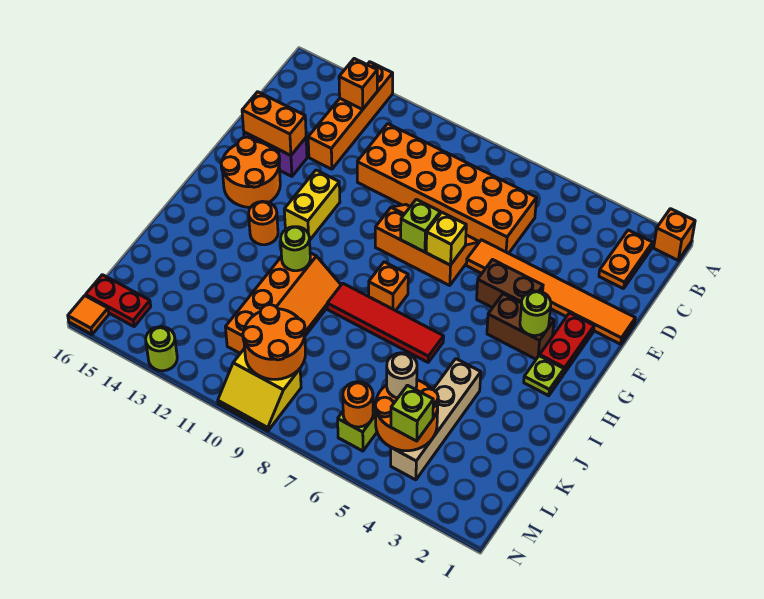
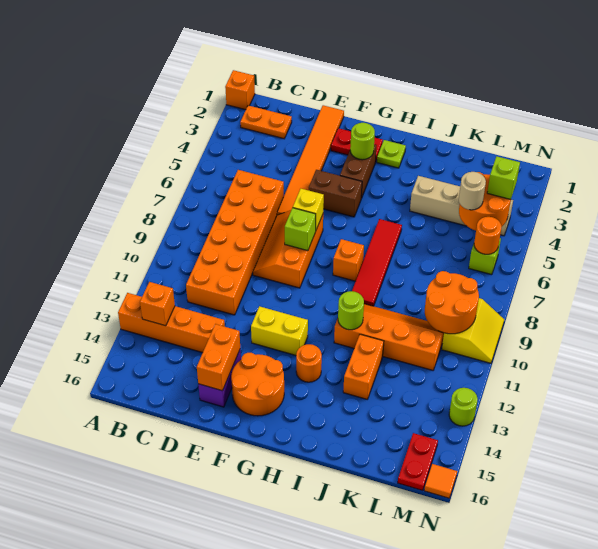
brown 1x2 brick [477,260,543,308] -> brown 1x2 brick turned to [309,170,362,217]
none -> orange 1x2 brick [343,334,384,399]

